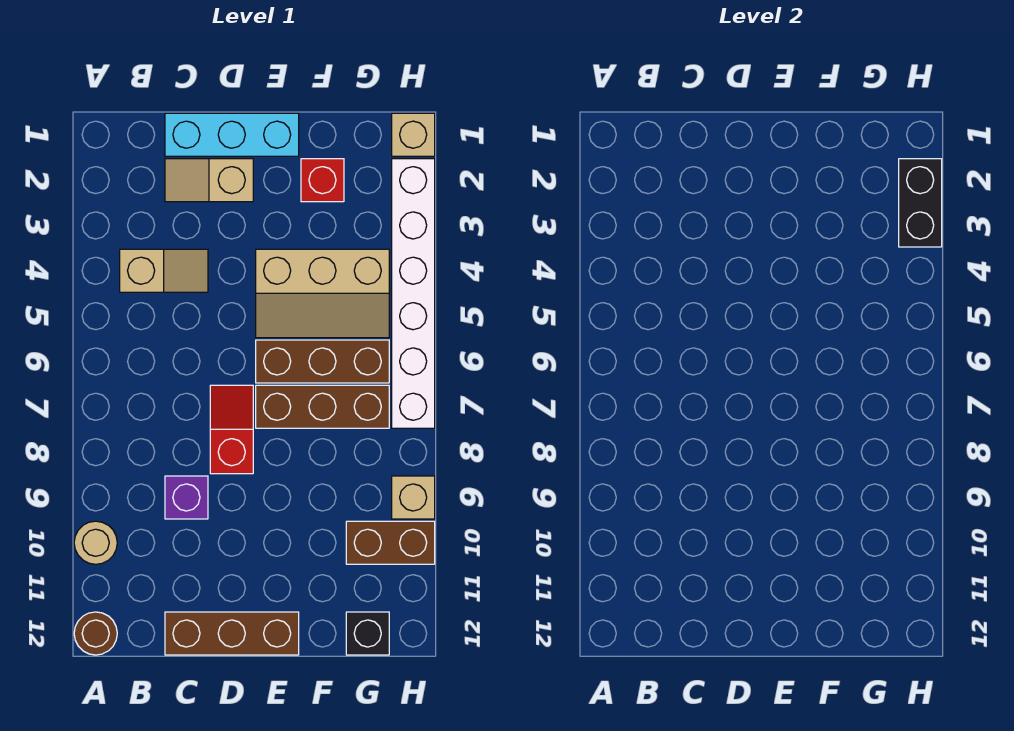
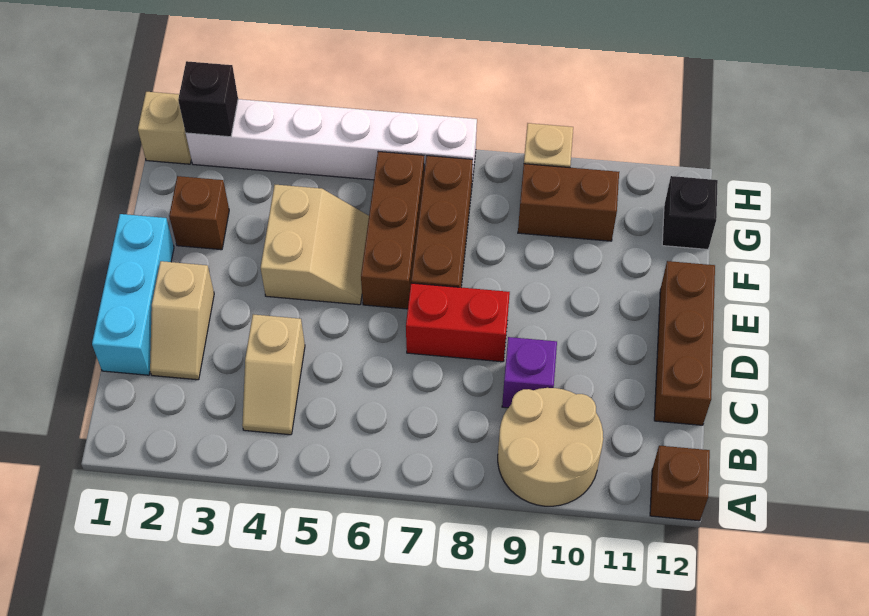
tan 1x1 round brick [74,521,117,564] -> tan 2x2 round brick [498,388,603,506]
brown 1x1 round brick [74,612,117,655] -> brown 1x1 brick [650,446,710,521]
tan 1x2 slope [120,249,208,292] -> tan 1x2 slope turned to [242,314,305,435]
red 1x2 slope [210,385,253,474] -> red 1x2 brick [406,283,510,362]
tan 2x3 slope [256,249,389,338] -> tan 2x2 slope [261,185,369,305]
red 1x1 brick [301,159,344,202] -> brown 1x1 brick [169,176,229,250]
brown 1x2 brick [346,521,435,564] -> brown 1x2 brick turned to [518,164,619,241]
black 1x2 brick [899,159,942,247] -> black 1x1 brick [178,61,238,137]

